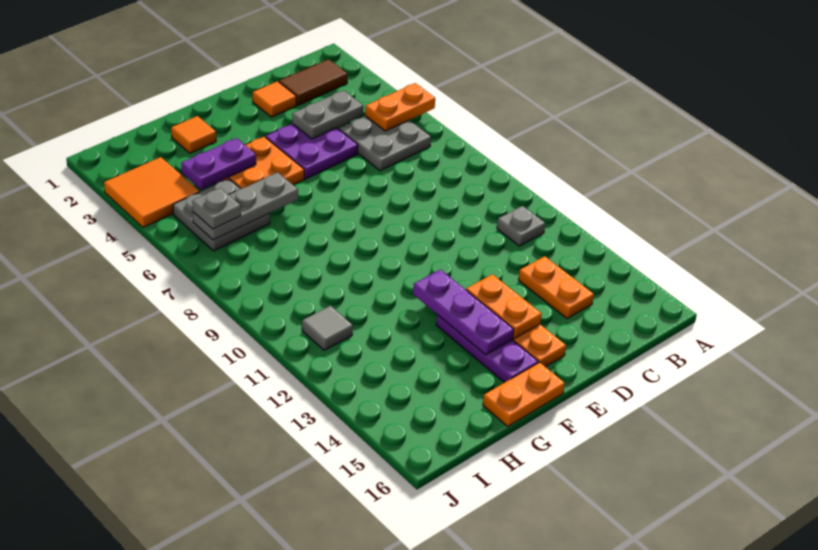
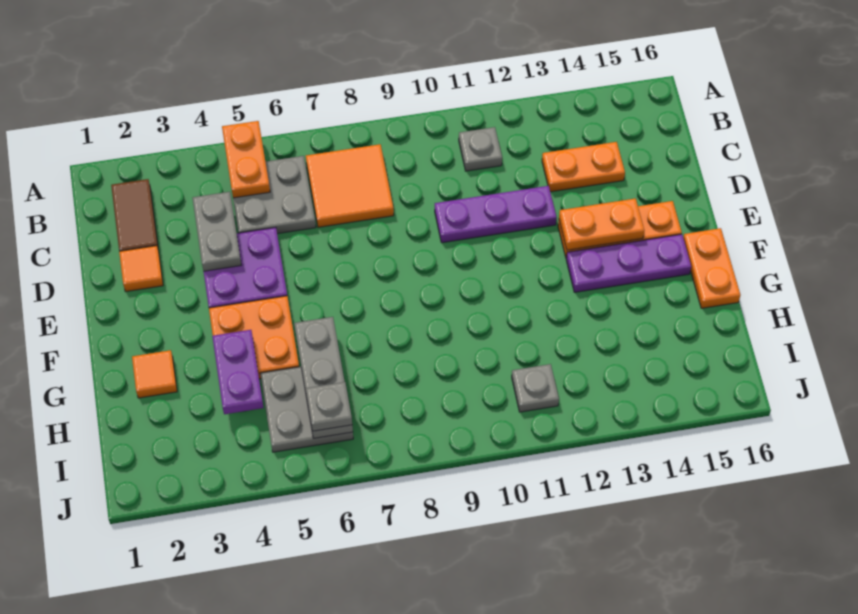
purple 1x3 plate [413,270,514,355] -> purple 1x3 plate moved to [435,186,557,243]
orange 2x2 tile [104,157,200,228] -> orange 2x2 tile moved to [306,144,394,227]
grey 1x1 tile [302,306,353,350] -> grey 1x1 plate [512,364,559,412]

